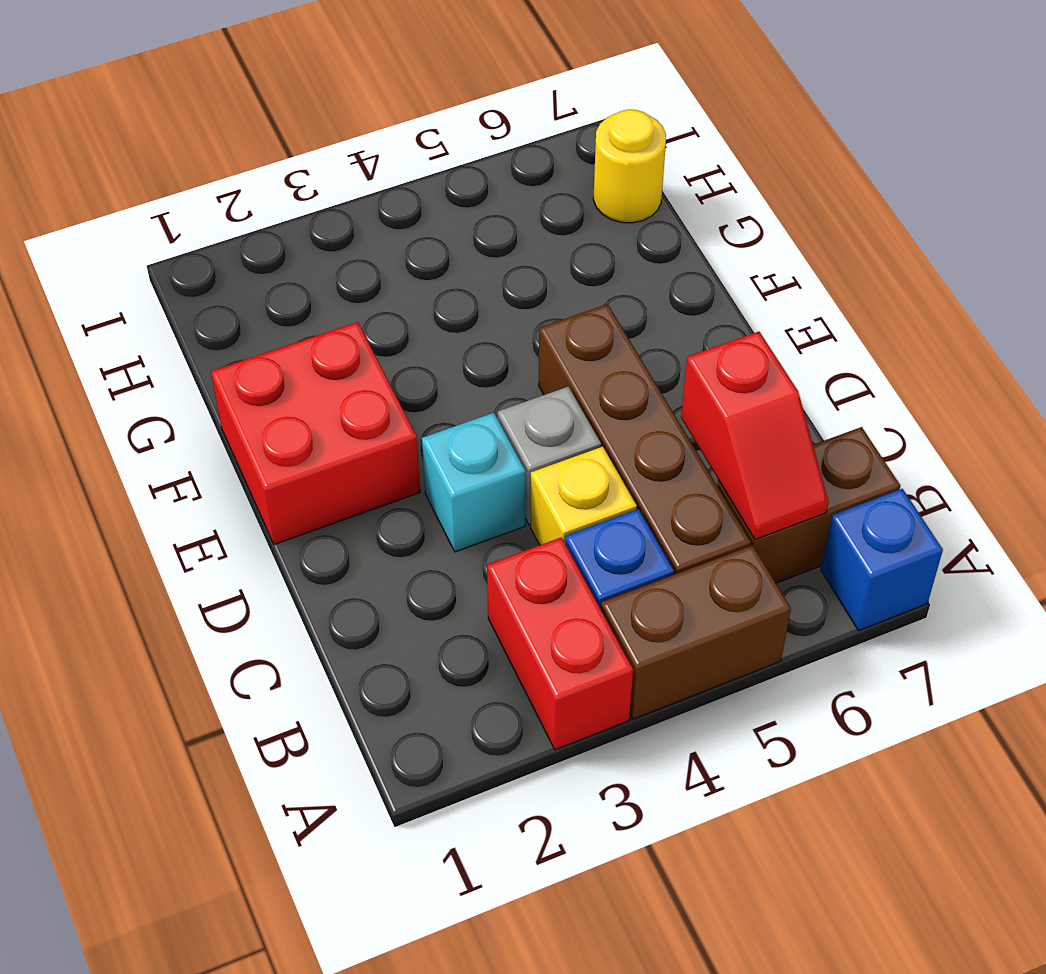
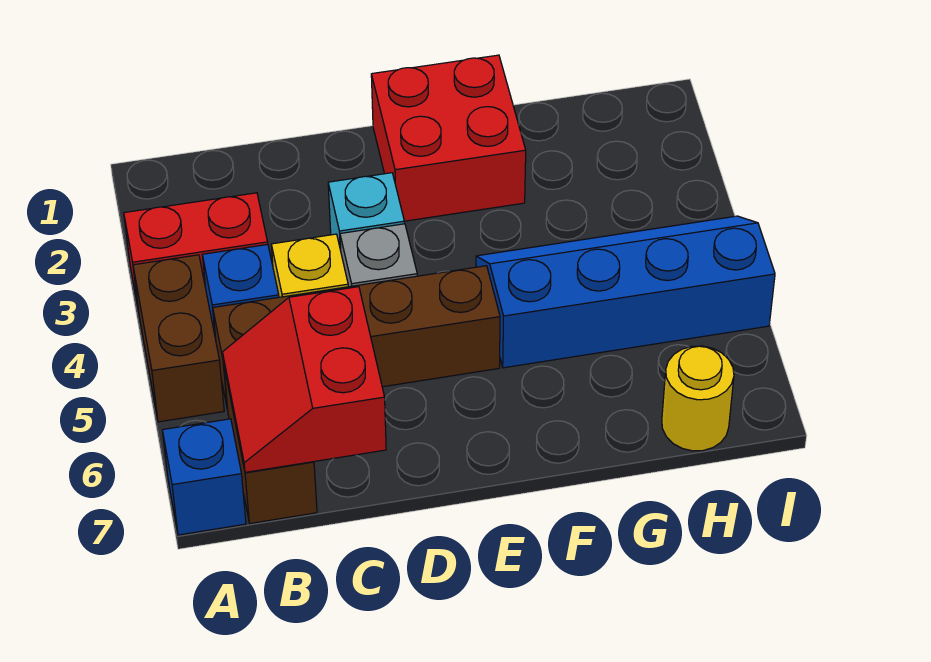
red 1x2 slope [681,332,829,540] -> red 2x2 slope [223,287,386,472]
none -> blue 2x4 slope [476,216,775,368]

